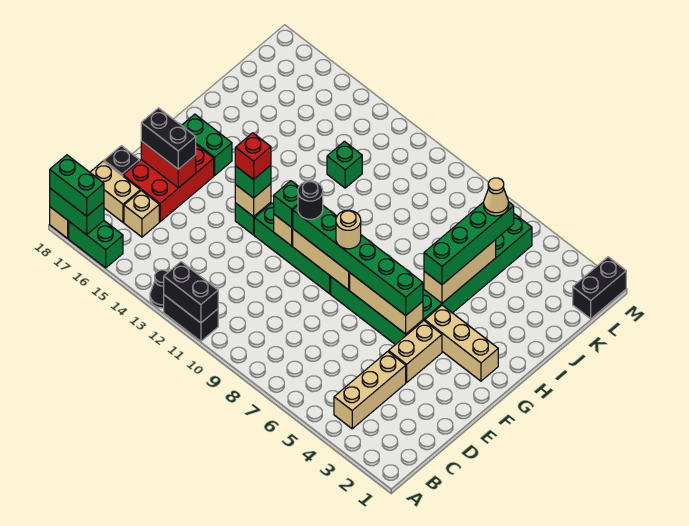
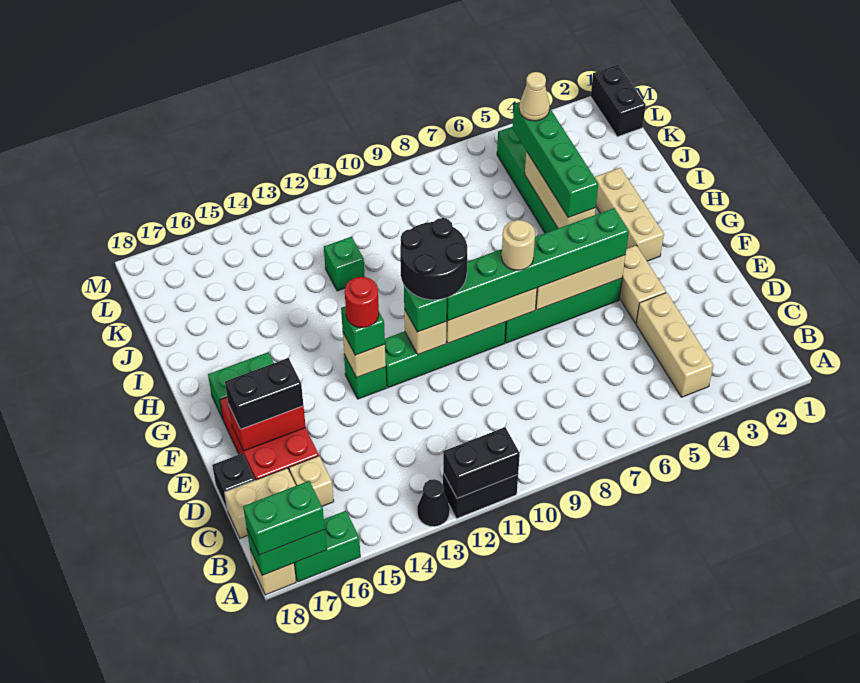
black 1x1 round brick [298,181,323,219] -> black 2x2 round brick [400,218,467,300]
red 1x1 brick [235,133,271,180] -> red 1x1 round brick [345,277,379,328]
tan 1x3 brick [425,305,498,381] -> tan 1x3 brick turned to [595,168,664,261]

